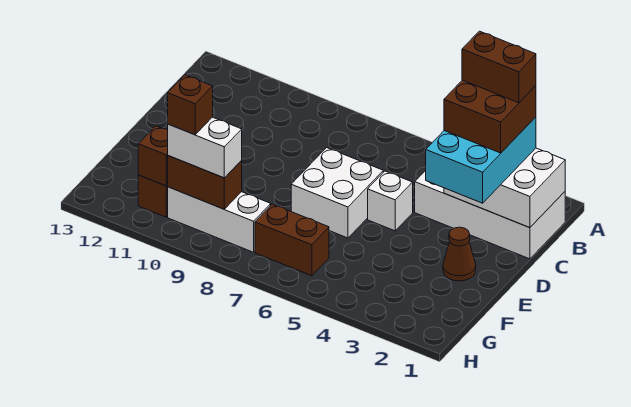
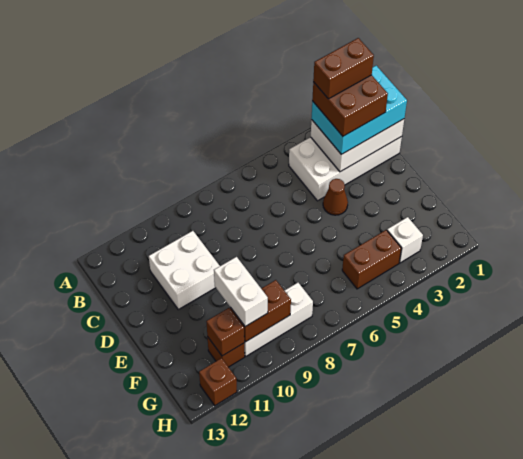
cyan 2x3 brick [426,117,536,203] -> cyan 2x3 brick turned to [311,66,407,154]
white 1x1 brick [368,171,413,231] -> white 1x1 brick moved to [387,217,423,263]
white 2x2 brick [291,148,383,238] -> white 2x2 brick moved to [149,231,220,309]
brown 1x1 cone [443,227,476,281] -> brown 1x1 cone moved to [323,179,348,215]
brown 1x2 brick [255,204,329,276] -> brown 1x2 brick moved to [342,230,401,289]
white 1x2 brick [168,117,242,178] -> white 1x2 brick turned to [214,257,268,327]
brown 1x1 brick [168,75,213,135] -> brown 1x1 brick moved to [199,358,237,405]

